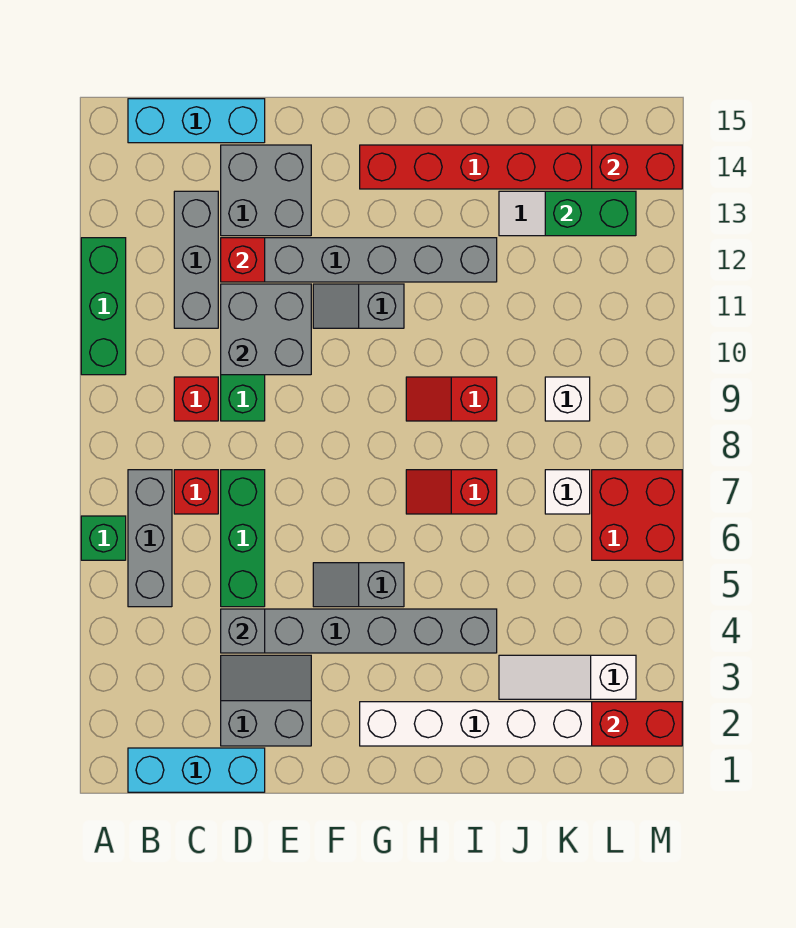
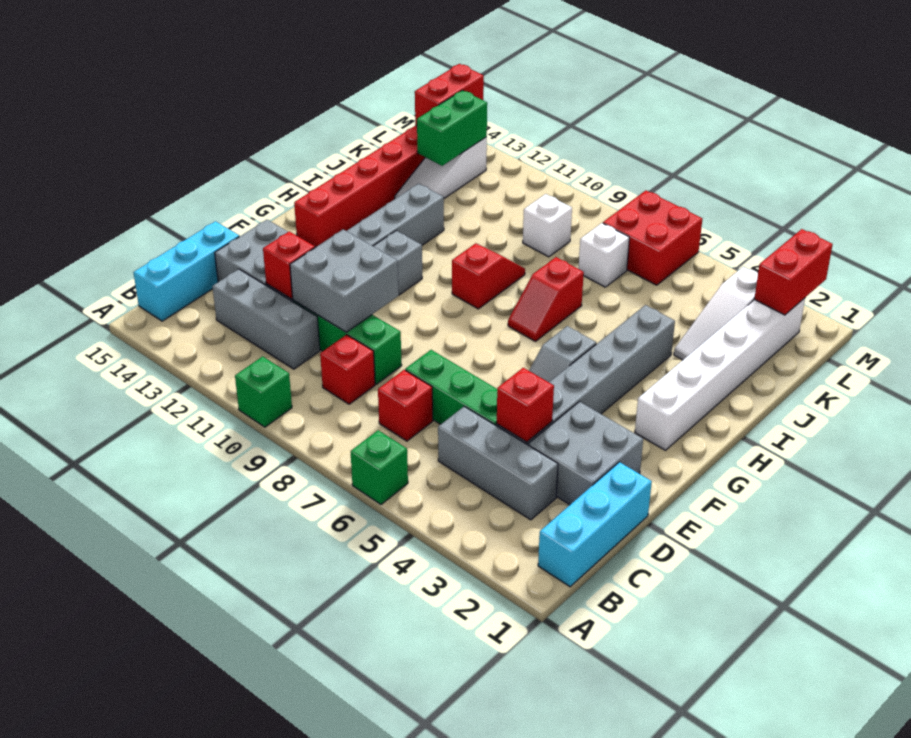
green 1x3 brick [81,238,126,375] -> green 1x1 brick [235,356,292,427]
grey 1x3 brick [128,470,172,607] -> grey 1x3 brick moved to [438,406,558,520]
grey 2x2 slope [221,655,311,746] -> grey 2x2 brick [528,402,643,505]
grey 1x1 brick [221,609,265,653] -> red 1x1 brick [497,368,554,442]
red 1x2 slope [406,377,497,421] -> red 1x2 slope turned to [452,243,525,309]

